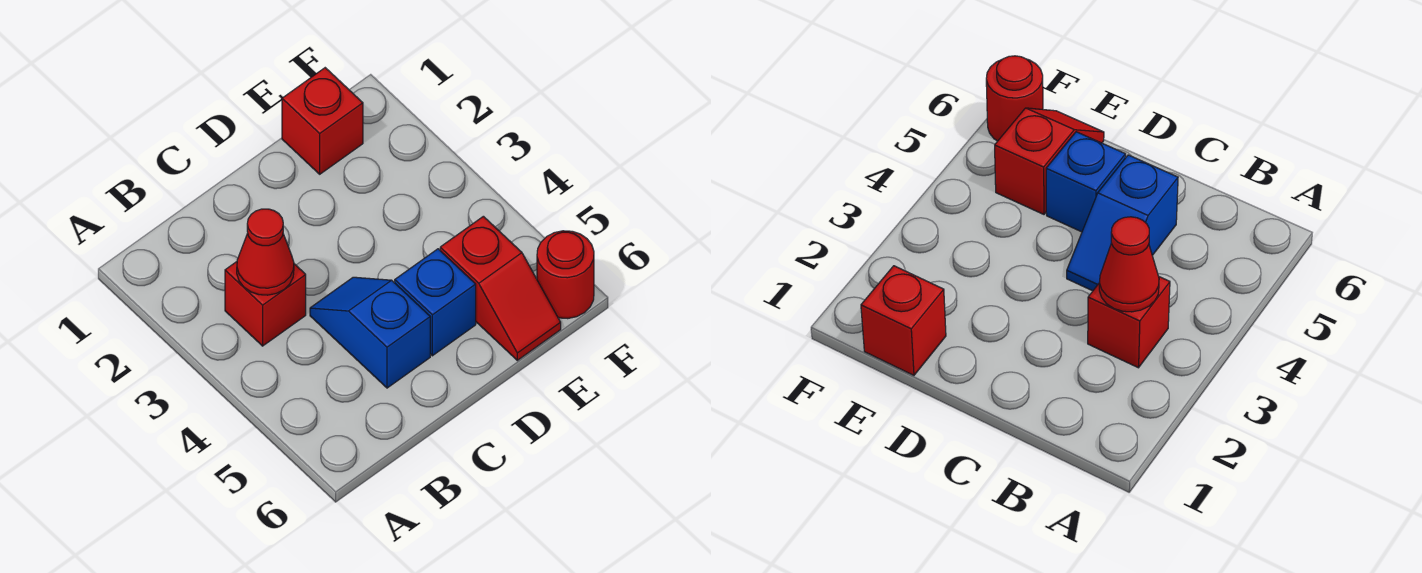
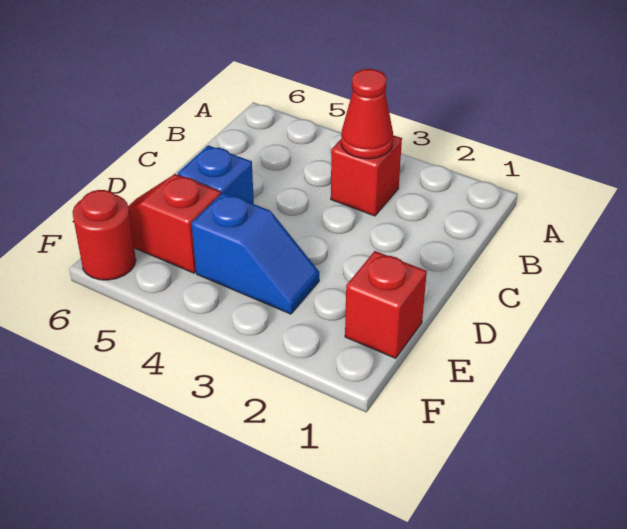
blue 1x2 slope [310,277,430,388] -> blue 1x2 slope moved to [191,192,319,314]

